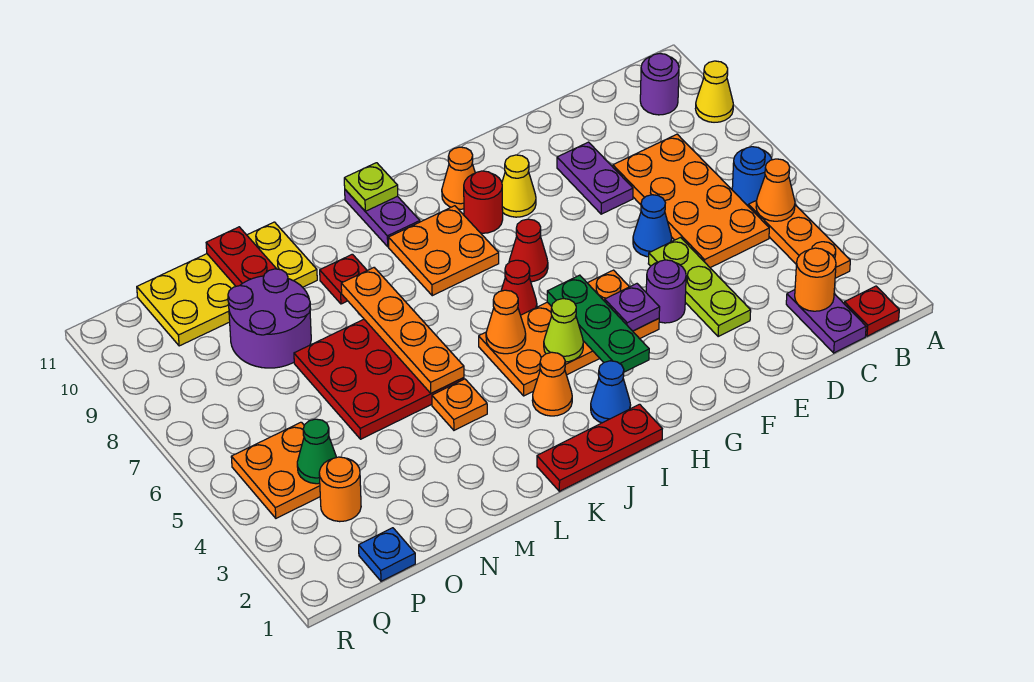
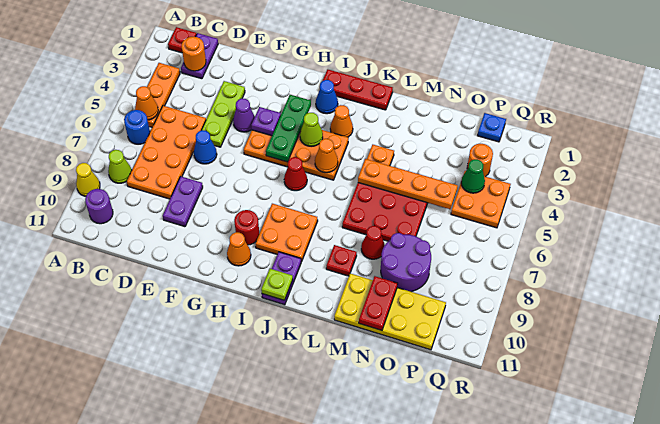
none -> lime 1x1 cone [108,150,132,183]
purple 1x1 round brick [646,260,686,323] -> purple 1x1 cone [233,98,255,132]
yellow 1x1 cone [502,155,536,217] -> none
red 1x1 cone [509,219,548,282] -> red 1x1 cone moved to [361,226,385,259]
orange 1x4 plate [341,268,464,393] -> orange 1x4 plate turned to [358,159,458,209]

